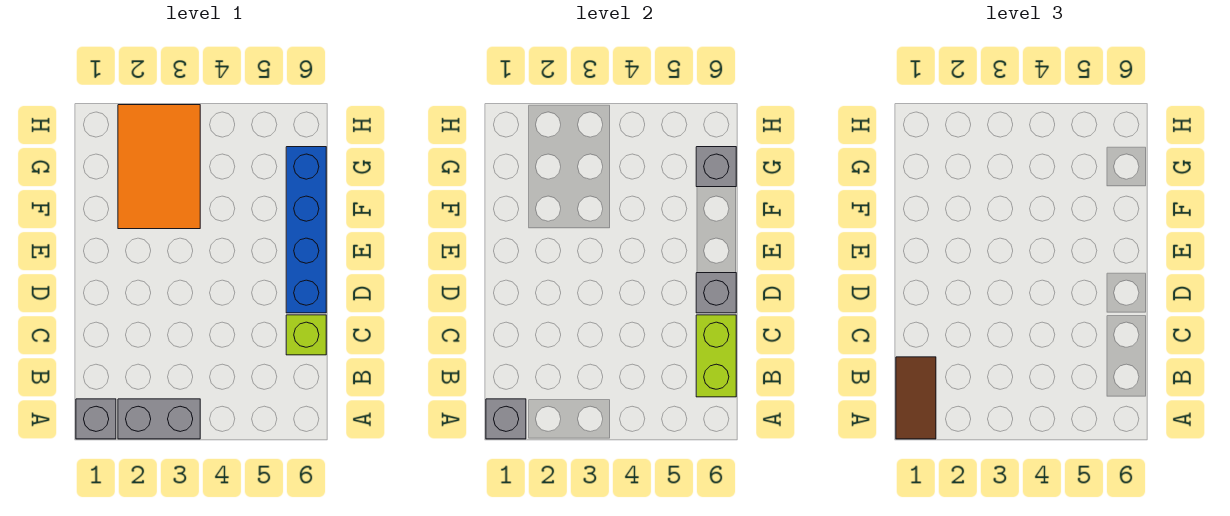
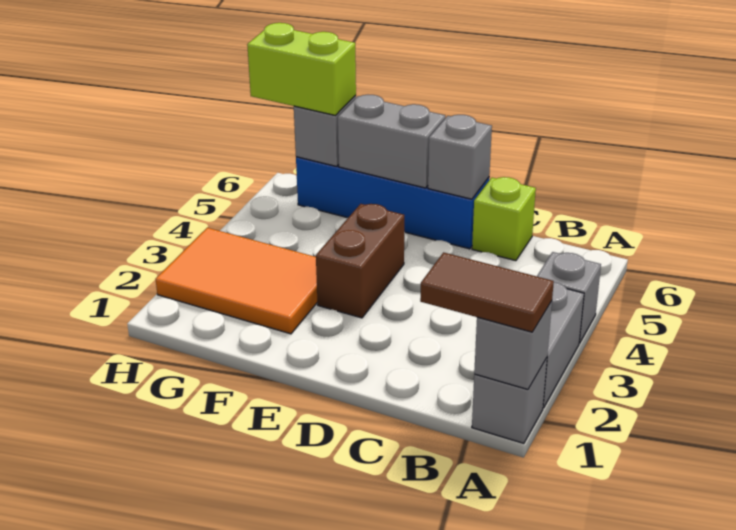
none -> grey 1x1 brick [537,252,601,343]
lime 1x2 brick [696,315,736,397] -> lime 1x2 brick moved to [247,23,356,115]
none -> brown 1x2 brick [316,204,404,318]
none -> grey 1x2 brick [338,95,445,188]

